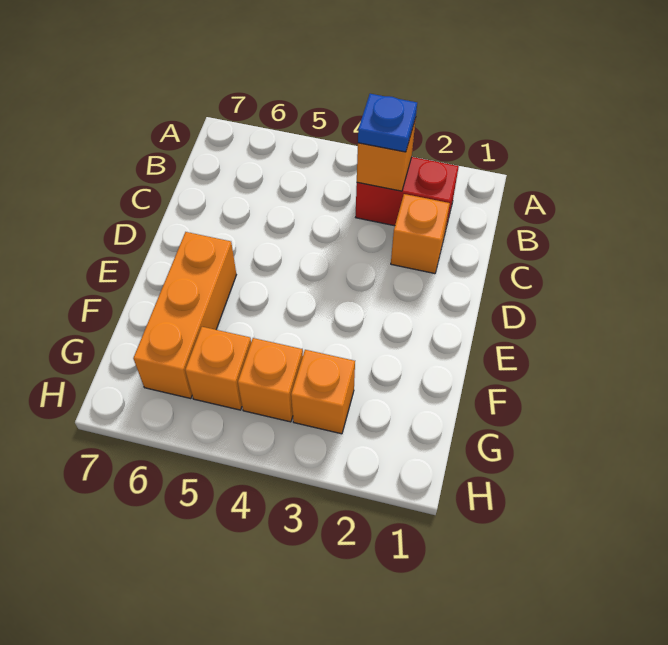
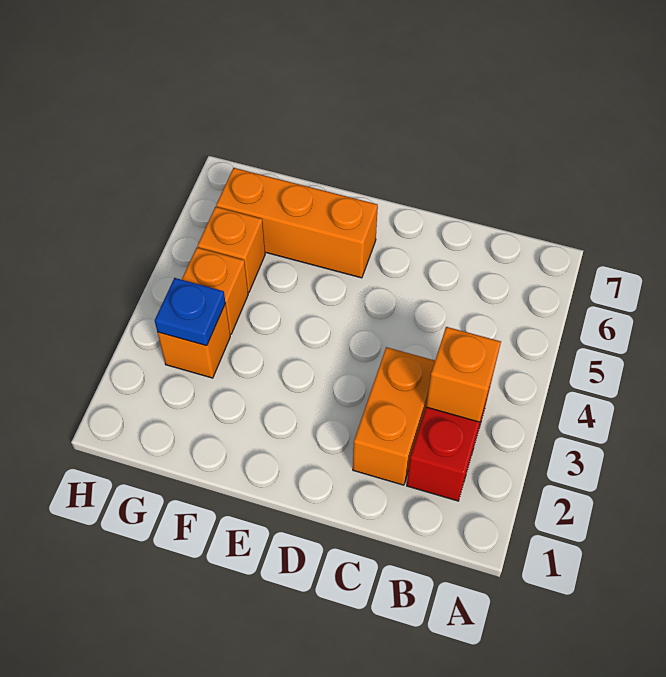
blue 1x1 plate [358,94,417,152] -> blue 1x1 plate moved to [155,278,225,346]
orange 1x1 brick [391,194,450,274] -> orange 1x2 brick [353,347,435,485]

